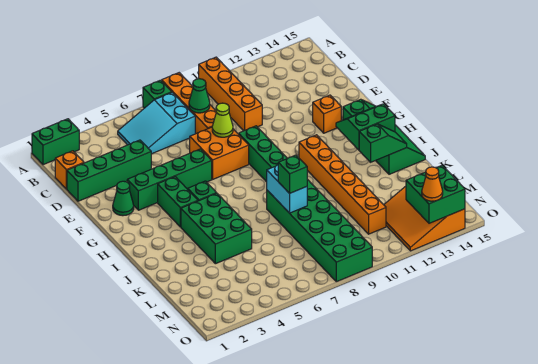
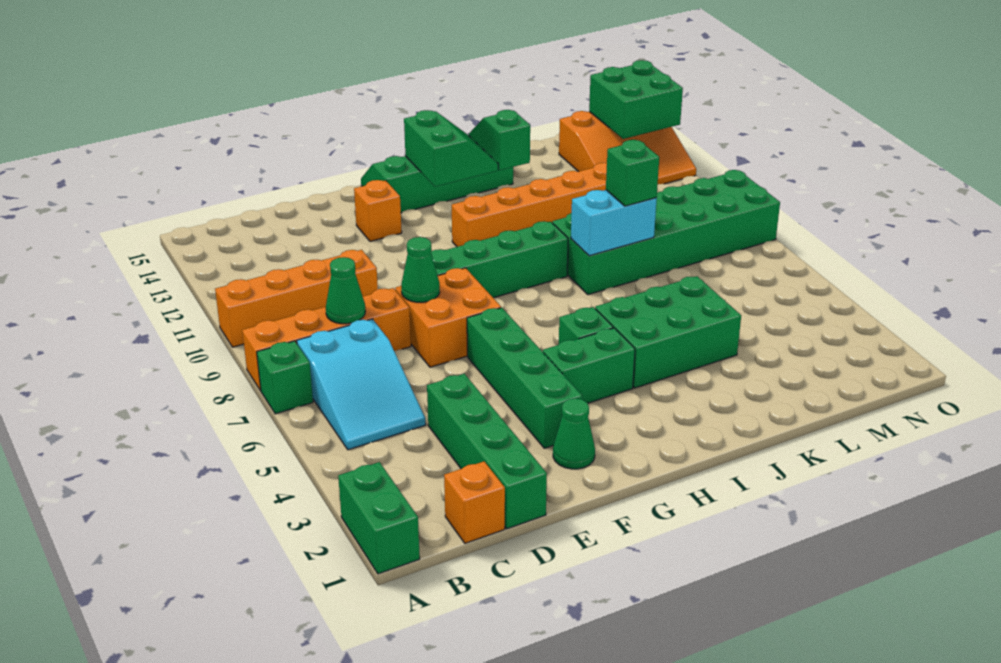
lime 1x1 cone [212,103,233,137] -> green 1x1 cone [401,237,440,302]
green 2x2 slope [336,104,395,150] -> green 2x2 slope turned to [404,110,498,187]
orange 1x1 cone [422,167,443,201] -> none

